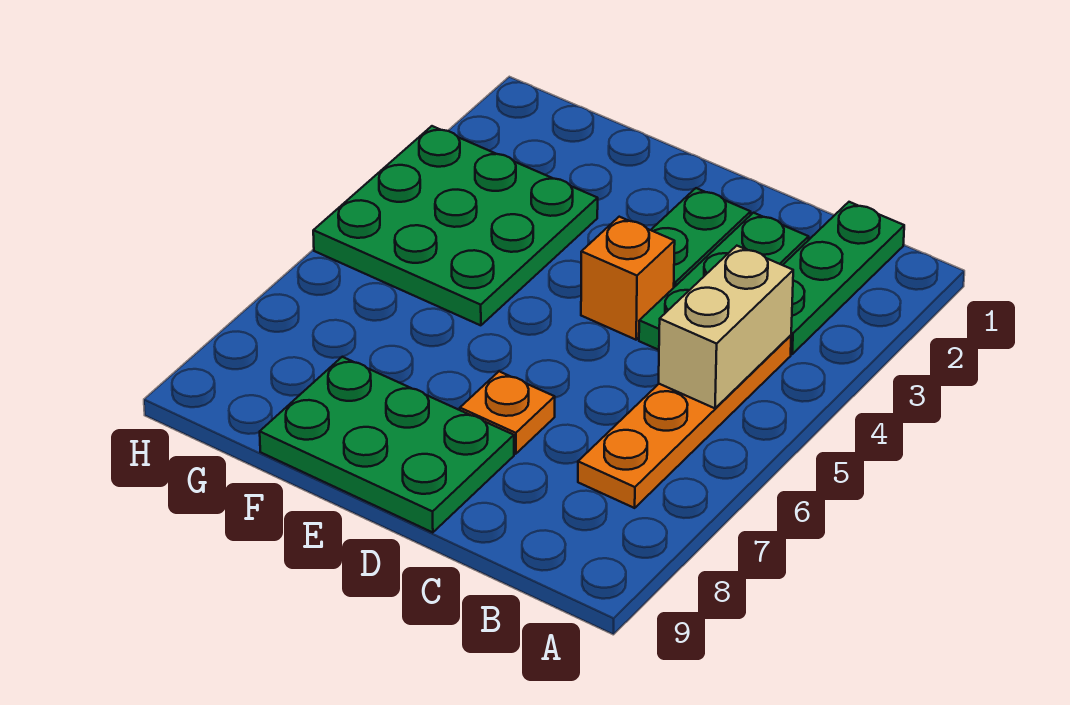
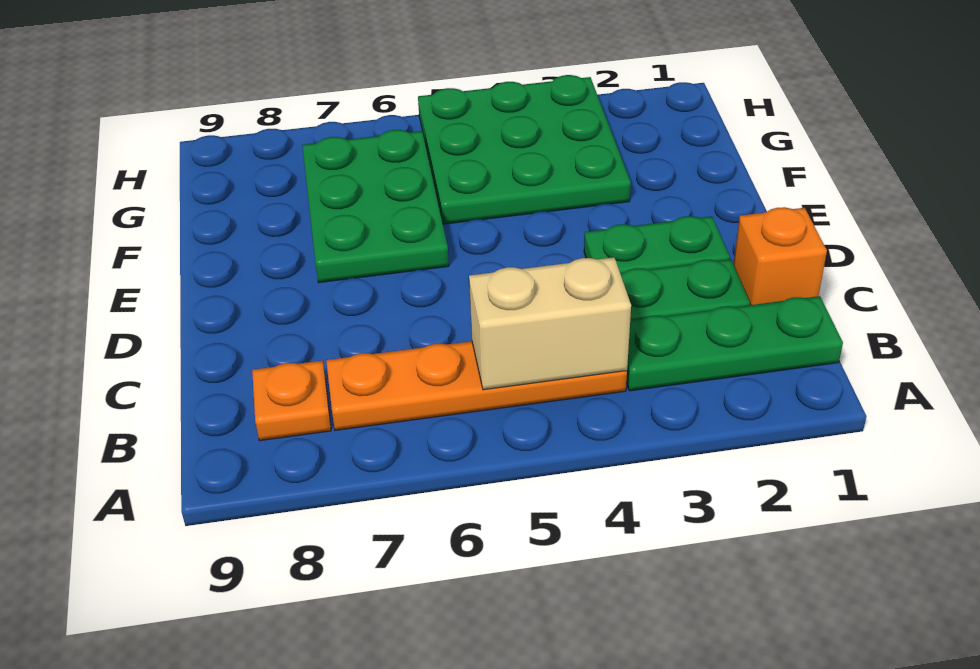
orange 1x1 brick [581,217,675,340] -> orange 1x1 brick moved to [733,207,827,305]
orange 1x1 plate [460,371,555,454] -> orange 1x1 plate moved to [252,361,331,441]
green 2x3 plate [260,357,514,533] -> green 2x3 plate moved to [302,130,449,283]

